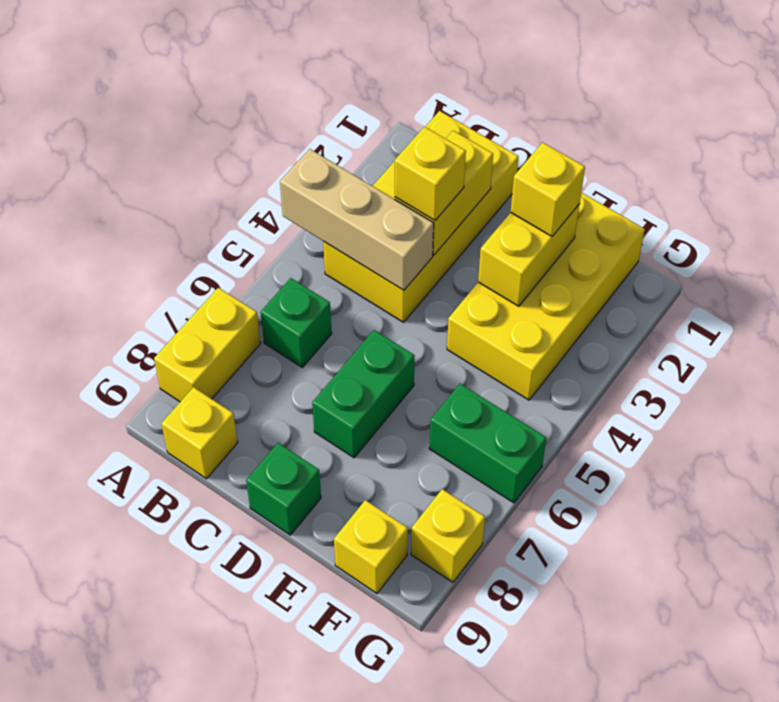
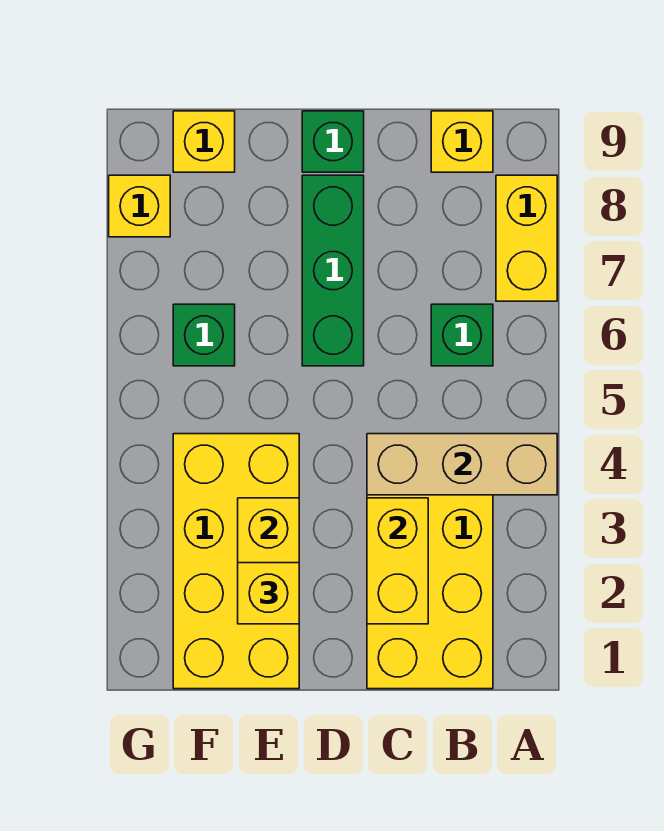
yellow 1x1 brick [395,127,466,220] -> none
green 1x2 brick [312,330,415,458] -> green 1x3 brick [302,175,364,366]
green 1x2 brick [429,384,546,503] -> green 1x1 brick [173,304,235,366]

